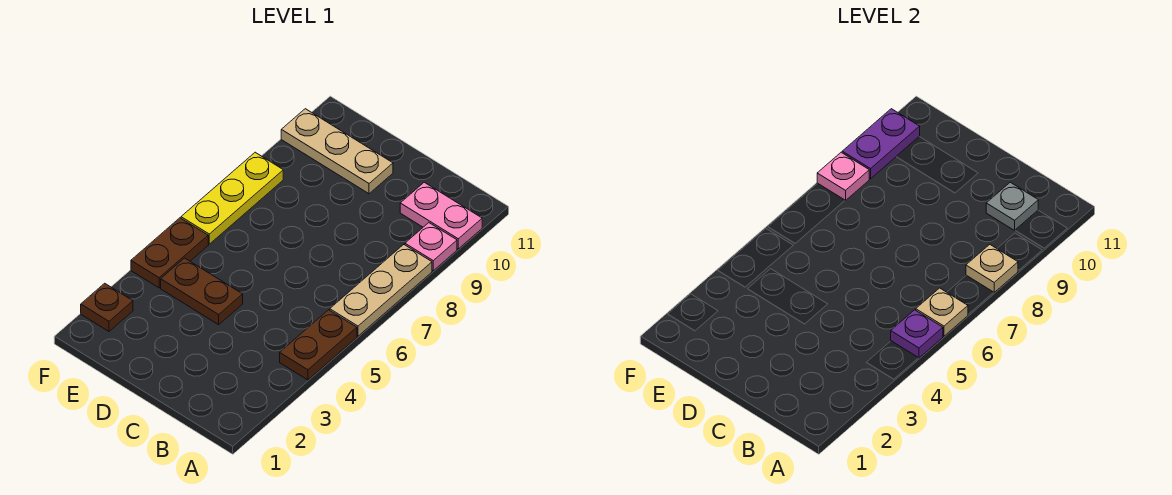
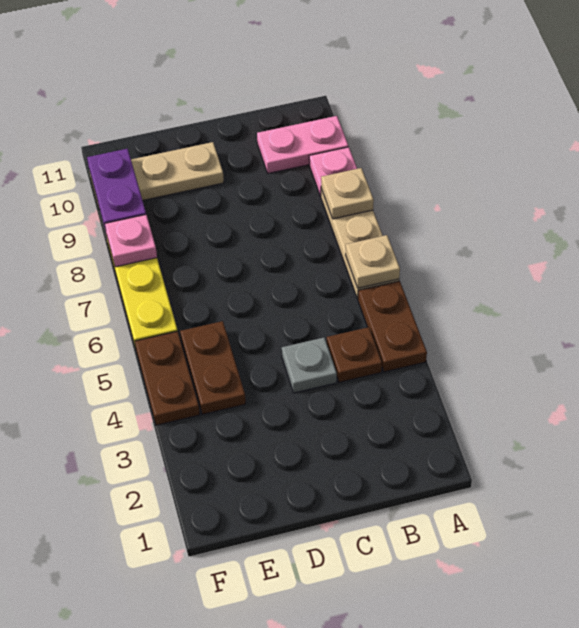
purple 1x1 plate [891,310,943,358] -> none
grey 1x1 plate [986,182,1038,230] -> grey 1x1 plate moved to [282,338,337,393]
brown 1x2 plate [161,258,243,325] -> brown 1x2 plate turned to [180,321,246,414]
brown 1x1 plate [81,283,133,331] -> brown 1x1 plate moved to [327,327,382,382]

